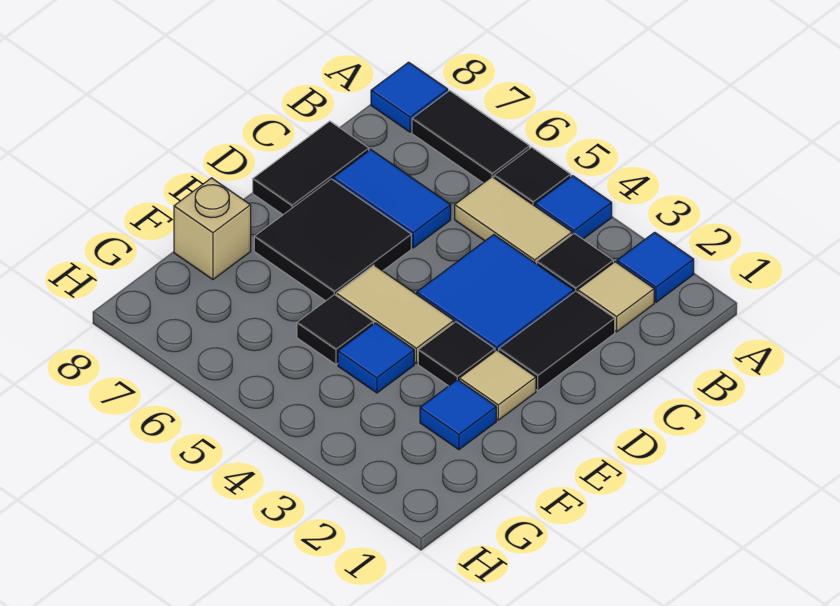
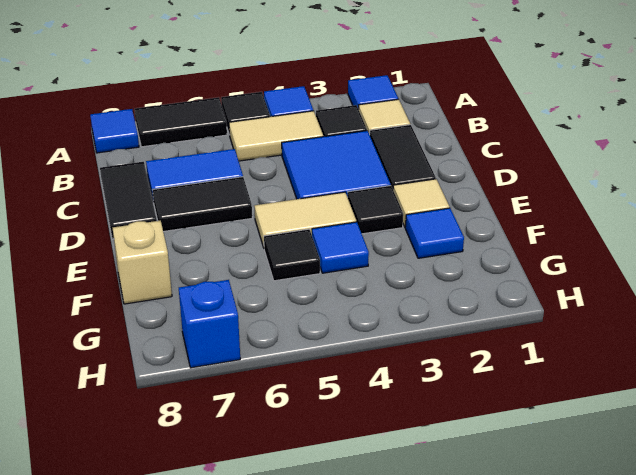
black 2x2 tile [254,179,411,301] -> black 1x2 tile [152,177,252,232]
none -> blue 1x1 brick [179,280,240,368]

